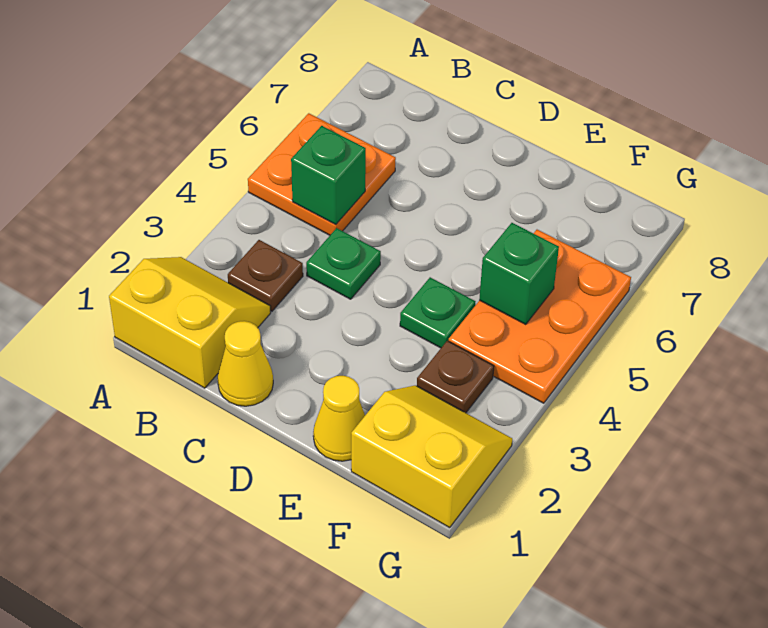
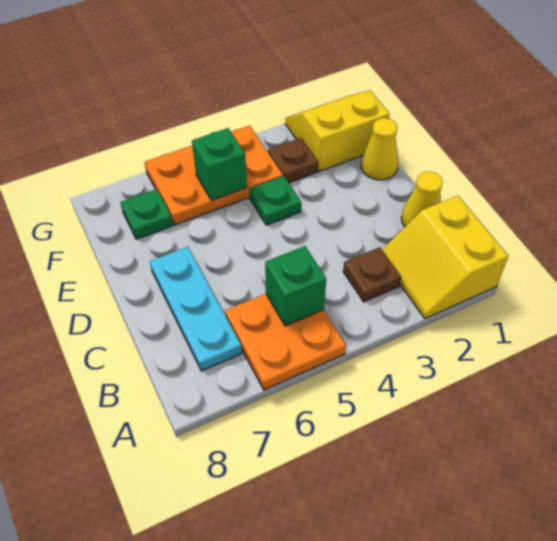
none -> cyan 1x3 plate [150,247,242,371]
green 1x1 plate [306,228,381,299] -> green 1x1 plate moved to [120,189,173,239]
yellow 2x2 slope [351,385,512,528] -> yellow 2x2 slope turned to [285,90,390,171]

